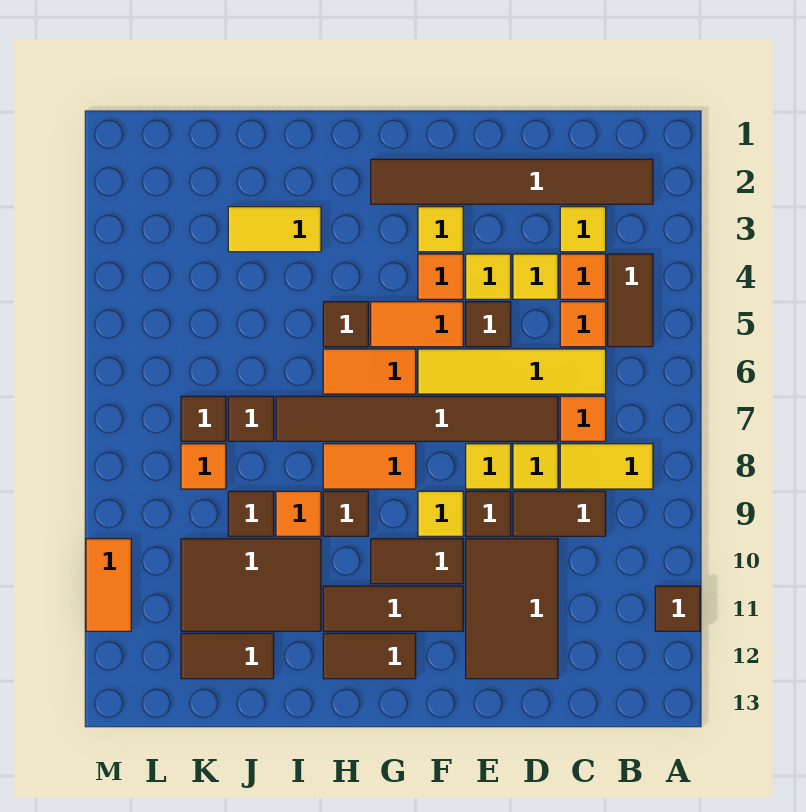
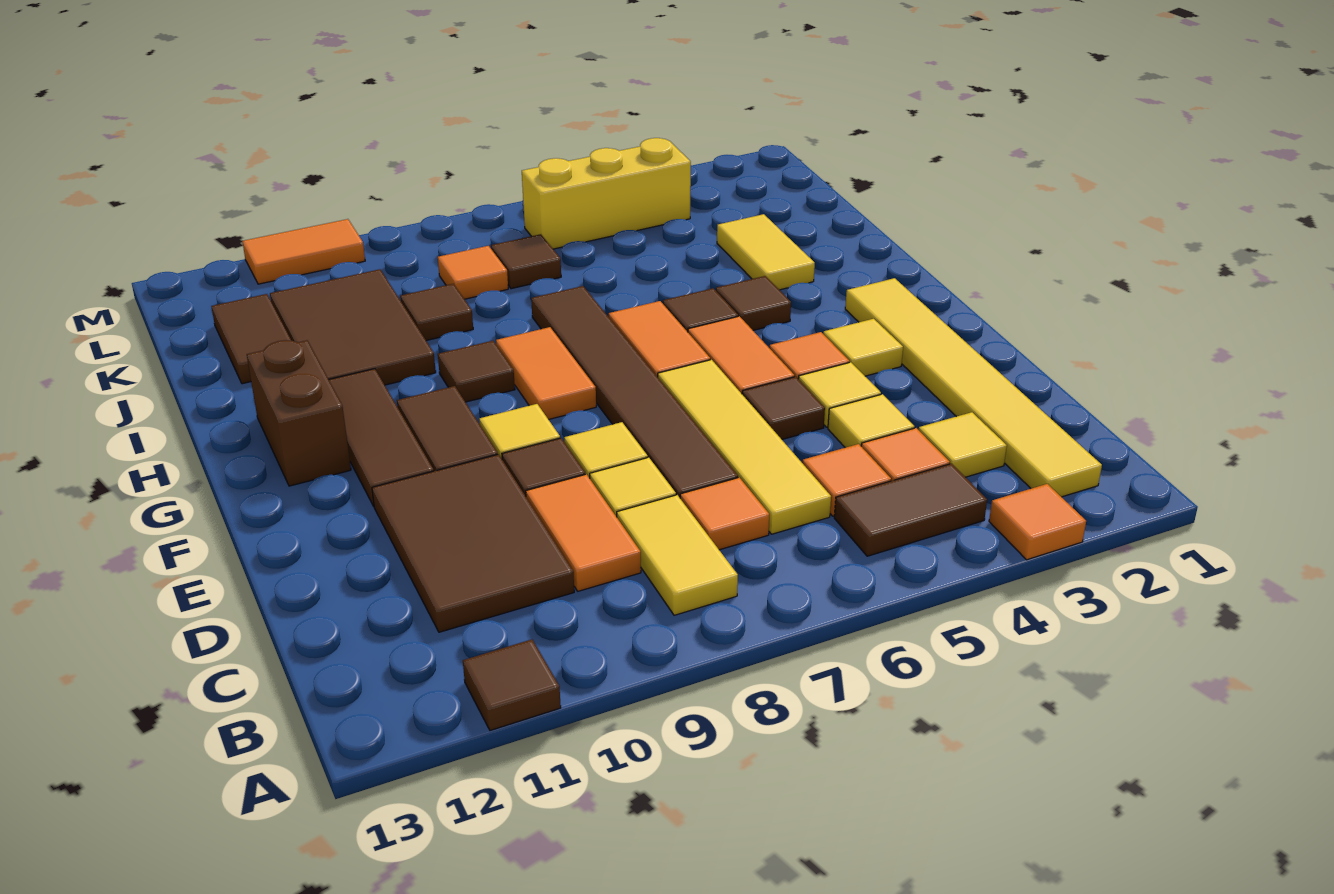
brown 1x6 tile [371,159,653,204] -> yellow 1x6 tile [845,278,1102,497]
brown 1x2 tile [513,491,606,536] -> orange 1x2 tile [526,474,641,591]
brown 2x3 tile [466,539,558,679] -> brown 2x3 tile turned to [372,454,574,632]
brown 1x2 tile [323,633,416,679] -> brown 1x2 brick [247,340,351,486]
orange 1x1 tile [276,491,321,536] -> orange 1x1 tile moved to [989,484,1086,560]
brown 1x1 tile [228,396,274,441] -> brown 1x1 tile moved to [716,276,791,330]
none -> yellow 1x3 brick [522,138,691,249]

